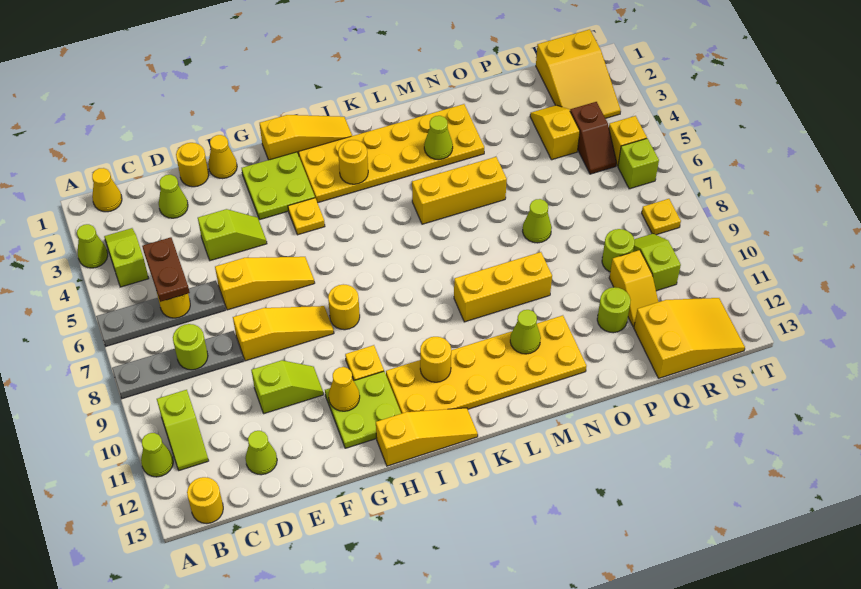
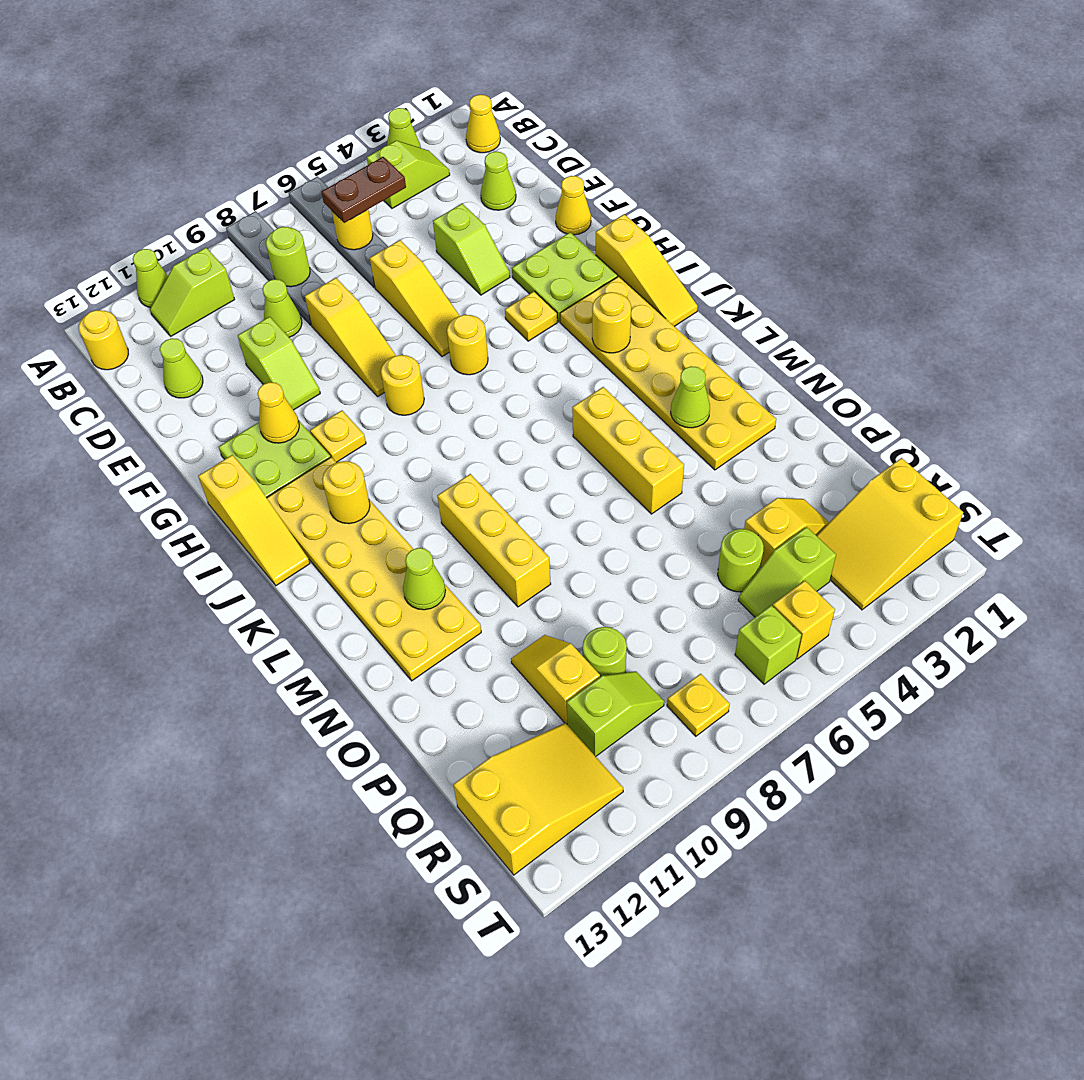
yellow 1x1 round brick [176,143,209,187] -> yellow 1x1 round brick moved to [447,315,488,375]
lime 1x1 cone [523,199,552,243] -> lime 1x1 cone moved to [262,279,302,337]
lime 1x1 round brick [597,287,631,333] -> lime 1x1 round brick moved to [718,529,764,592]
yellow 1x2 slope [609,250,658,327] -> yellow 1x2 slope turned to [511,635,600,724]
yellow 2x3 slope [634,298,745,378] -> yellow 2x3 slope turned to [453,723,623,875]
brown 1x2 slope [570,102,617,174] -> lime 1x2 slope [738,527,836,617]

